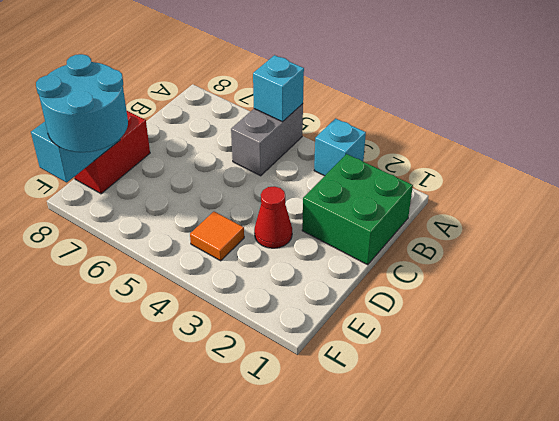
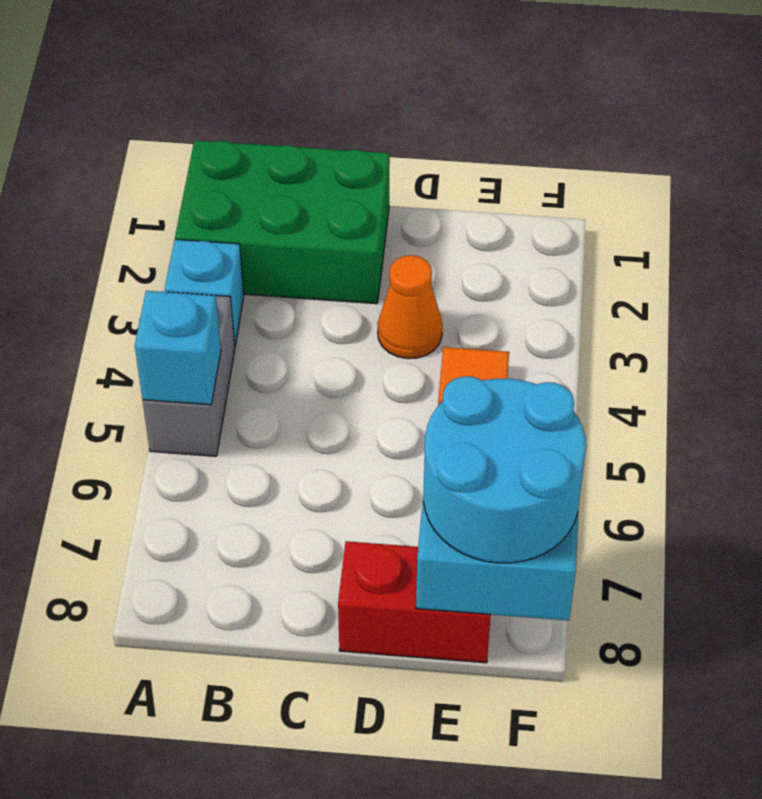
grey 1x2 brick [231,104,303,176] -> grey 1x2 brick turned to [143,292,235,456]
green 2x2 brick [302,154,413,265] -> green 2x3 brick [175,140,390,304]
red 1x1 cone [254,186,292,248] -> orange 1x1 cone [378,255,442,359]

